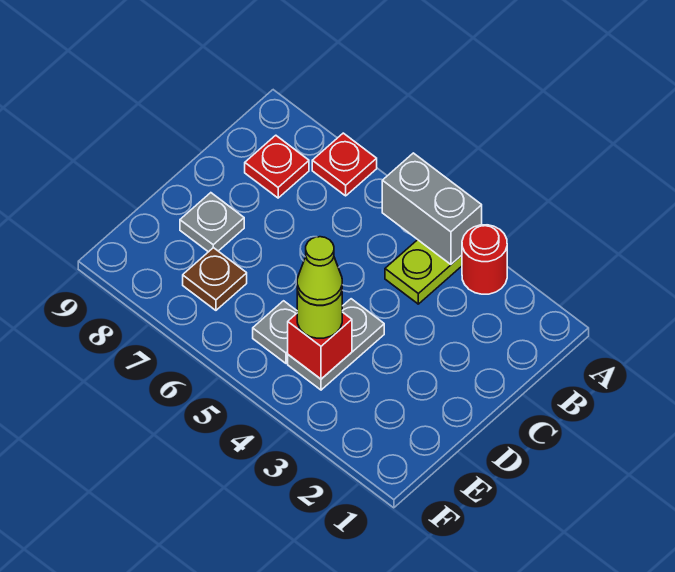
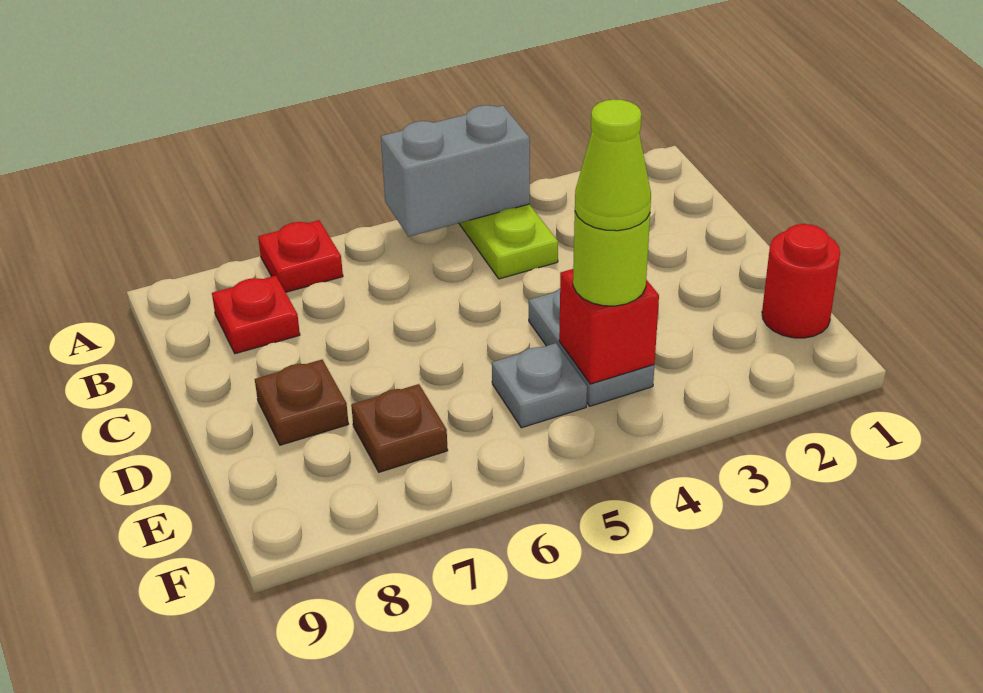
red 1x1 round brick [462,225,507,294] -> red 1x1 round brick moved to [762,224,840,338]
grey 1x1 plate [180,193,244,252] -> brown 1x1 plate [255,360,348,445]

